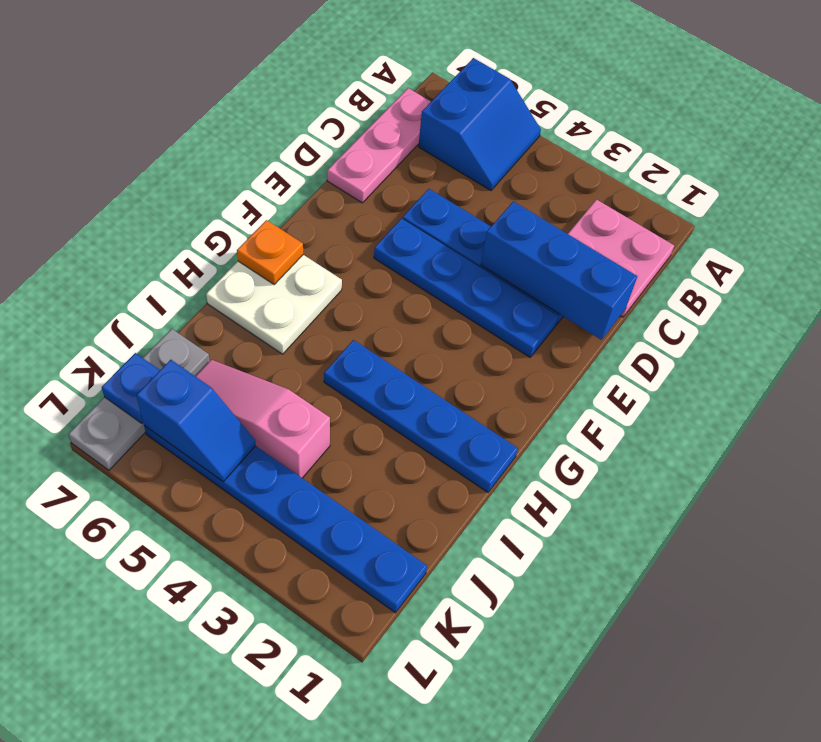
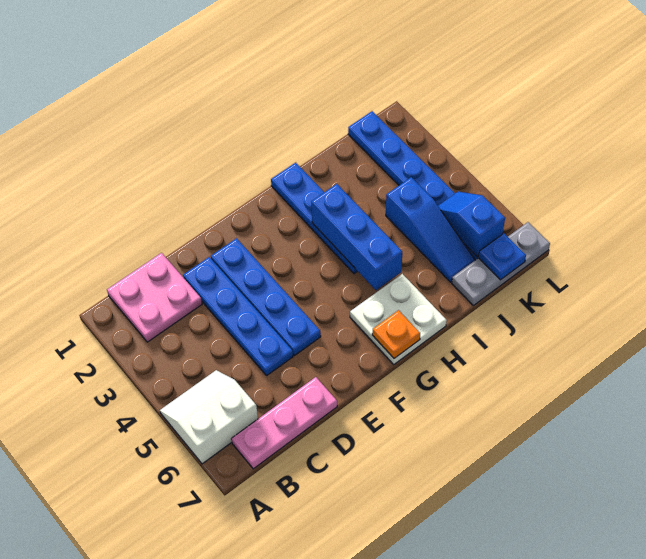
blue 2x2 slope [418,58,541,191] -> white 2x2 slope [160,370,258,464]
blue 1x3 brick [481,201,637,340] -> blue 1x3 brick moved to [311,184,402,290]
pink 1x3 slope [196,360,330,478] -> blue 1x3 slope [386,177,475,282]

